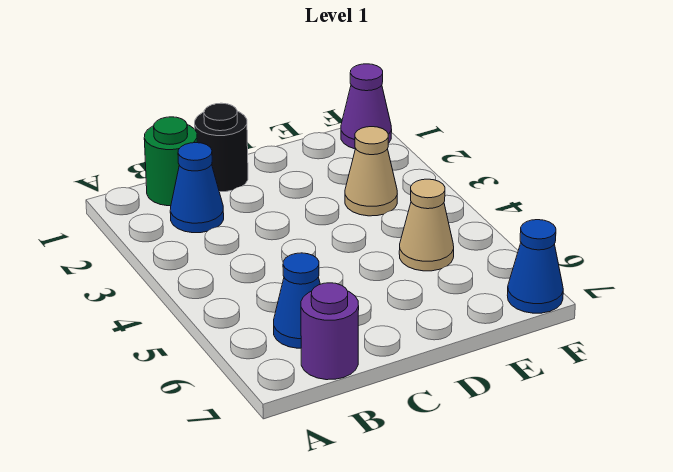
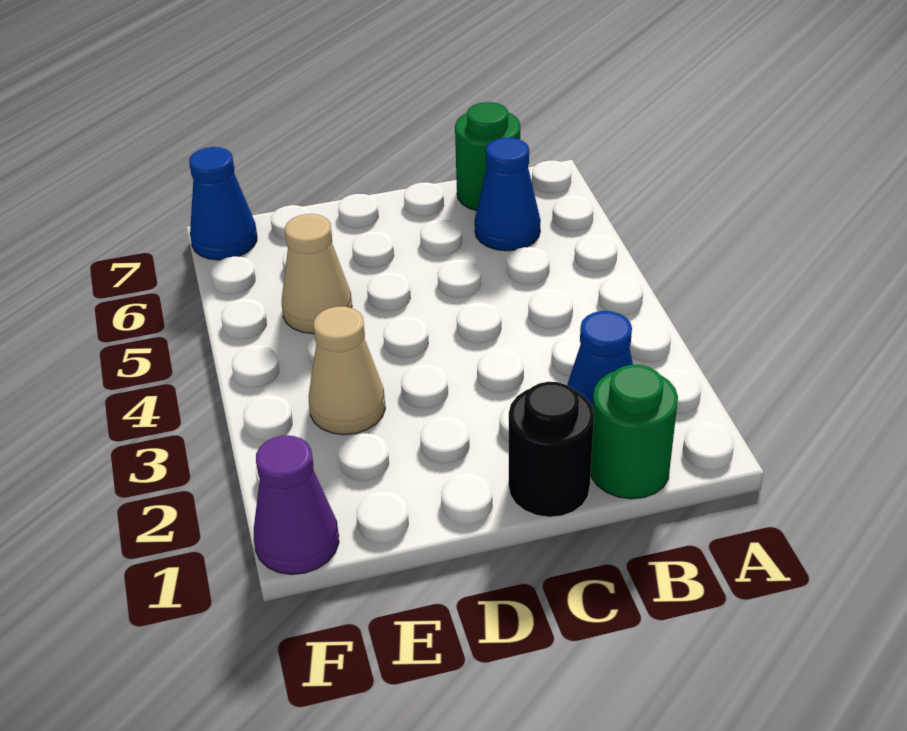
purple 1x1 round brick [301,283,359,380] -> green 1x1 round brick [455,102,520,211]

